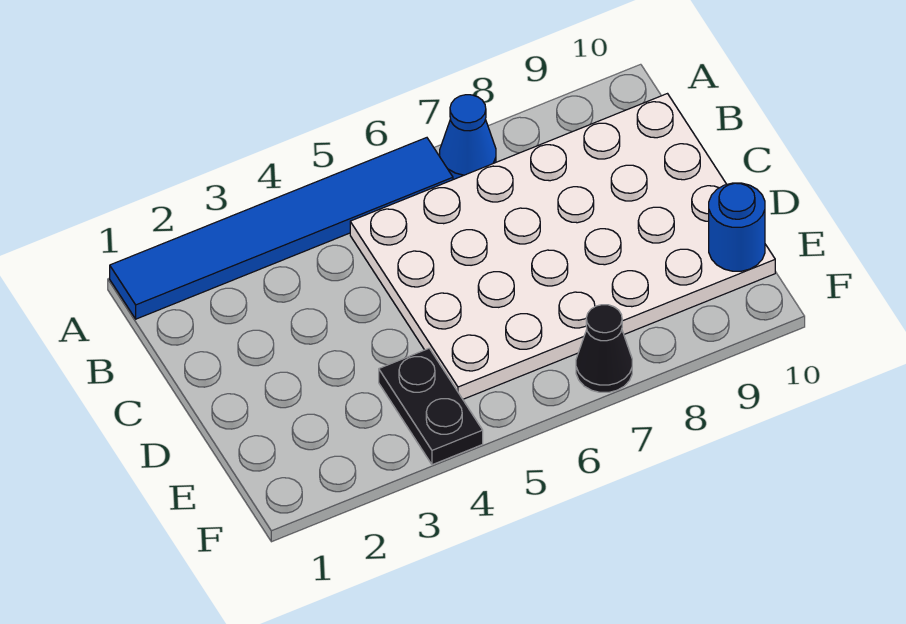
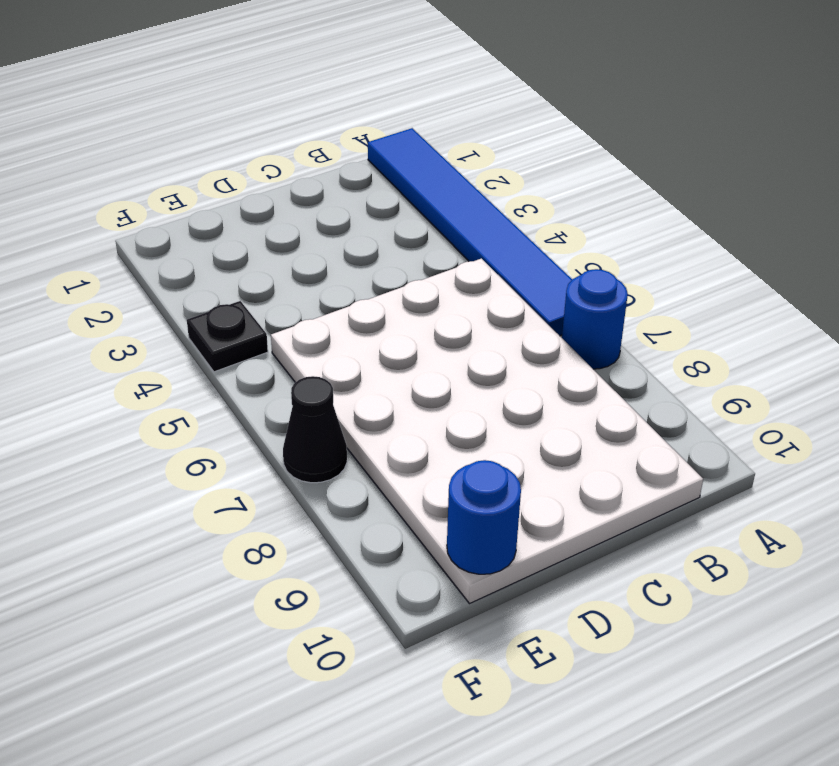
blue 1x1 cone [440,95,496,179] -> blue 1x1 round brick [562,269,628,369]
black 1x2 plate [379,348,483,465] -> black 1x1 plate [187,301,268,372]

